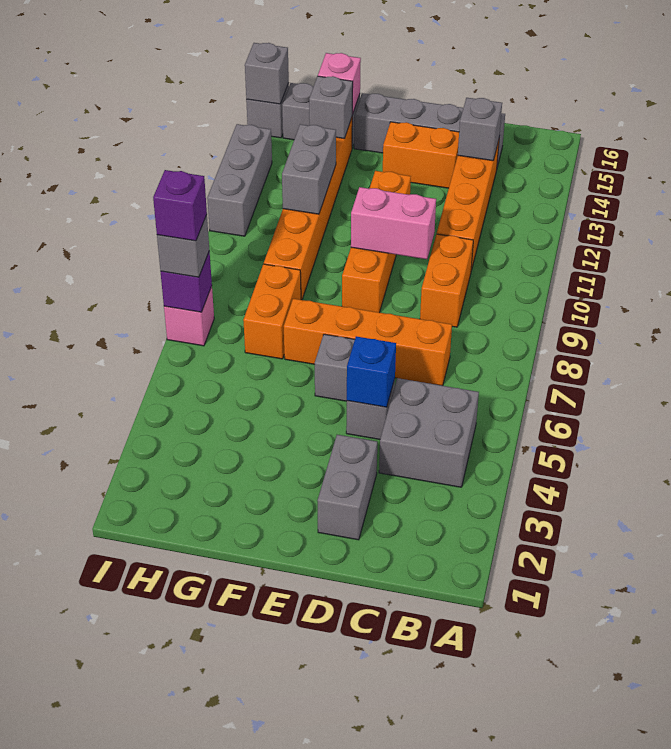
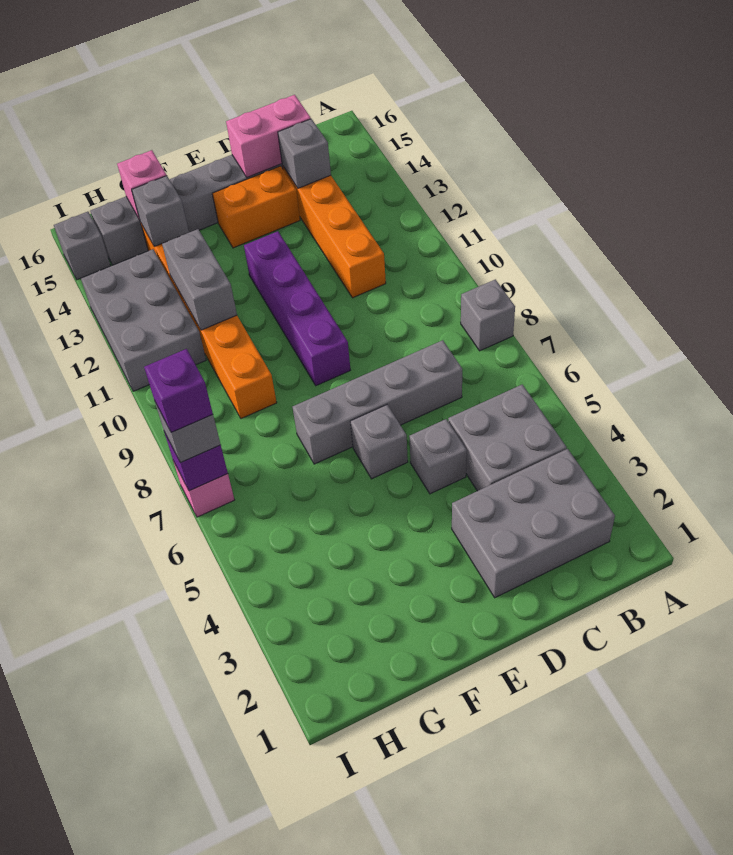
orange 1x4 brick [284,299,452,386] -> grey 1x4 brick [292,340,462,464]
orange 1x2 brick [420,234,473,327] -> none
grey 1x2 brick [317,435,377,540] -> grey 2x3 brick [452,449,615,598]
blue 1x1 brick [347,336,396,407] -> none
pink 1x2 brick [351,187,436,259] -> pink 1x2 brick moved to [226,95,311,177]
orange 1x4 brick [342,171,411,313] -> purple 1x4 brick [244,231,350,386]
orange 1x2 brick [243,264,301,359] -> none
grey 1x3 brick [207,124,272,236] -> grey 2x3 brick [81,249,206,391]
grey 1x1 brick [245,43,289,104] -> grey 1x1 brick moved to [461,279,515,351]

